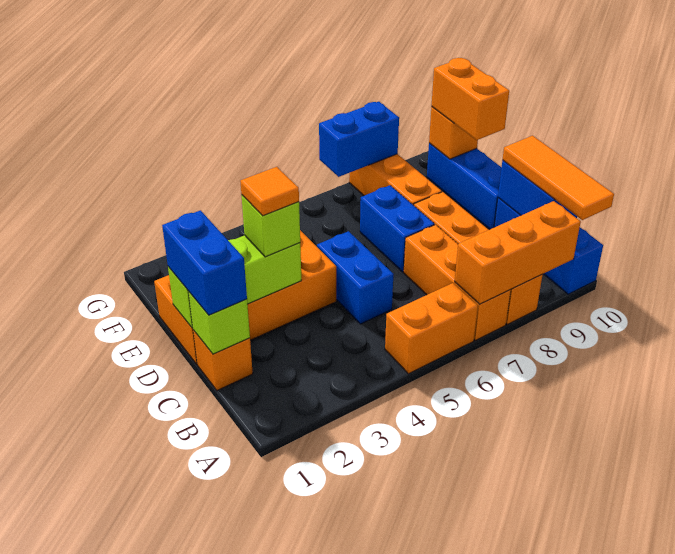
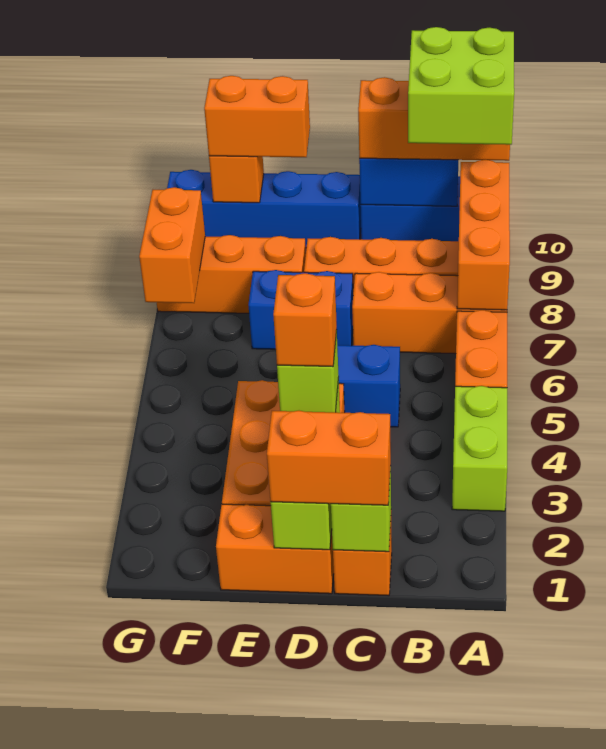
none -> lime 1x2 brick [452,386,507,511]
none -> lime 2x2 brick [408,27,514,145]
orange 1x3 tile [503,136,614,220] -> orange 1x3 brick [358,77,510,161]
blue 1x2 brick [162,210,247,315] -> orange 1x2 brick [267,411,391,505]
orange 1x1 tile [240,167,299,216] -> orange 1x1 brick [273,273,337,367]
blue 1x3 brick [427,143,502,229] -> blue 1x4 brick [167,170,361,248]
blue 1x2 brick [319,102,399,177] -> orange 1x2 brick [139,187,205,303]

